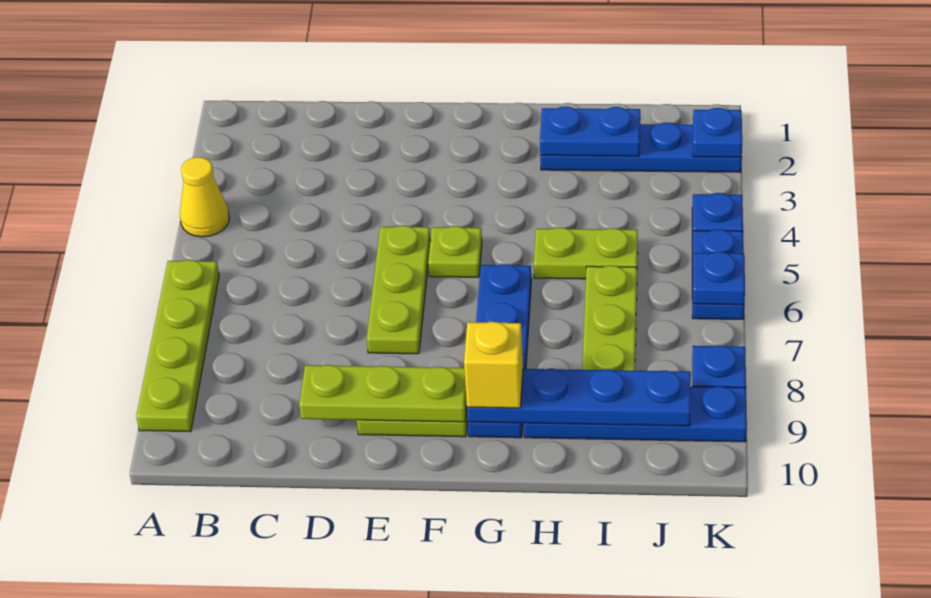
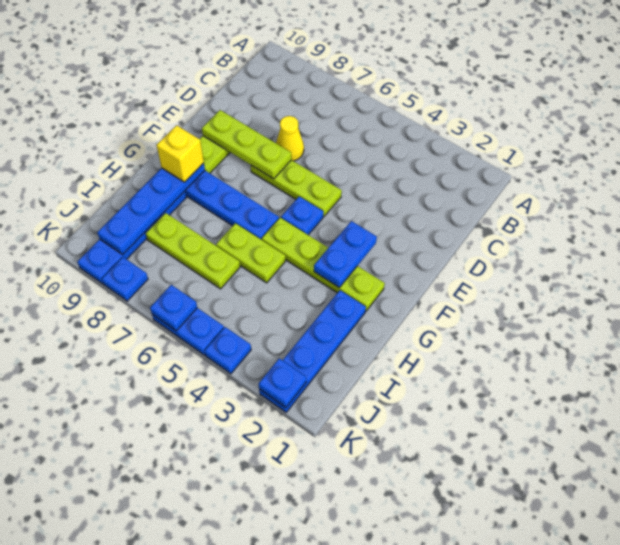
yellow 1x1 cone [180,157,229,237] -> yellow 1x1 cone moved to [276,116,304,161]
lime 1x4 plate [136,260,219,432] -> lime 1x4 plate moved to [262,218,385,311]
lime 1x3 plate [299,365,467,422] -> lime 1x3 plate turned to [202,110,292,179]
lime 1x1 plate [428,226,482,277] -> blue 1x1 plate [281,197,323,235]
blue 1x2 plate [540,107,640,156] -> blue 1x2 plate moved to [314,221,377,288]
lime 1x2 plate [534,228,638,279] -> lime 1x2 plate turned to [216,223,285,283]

